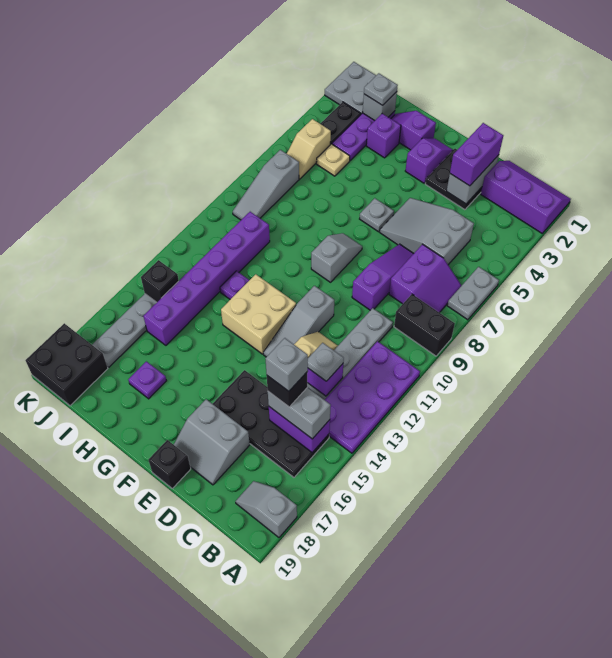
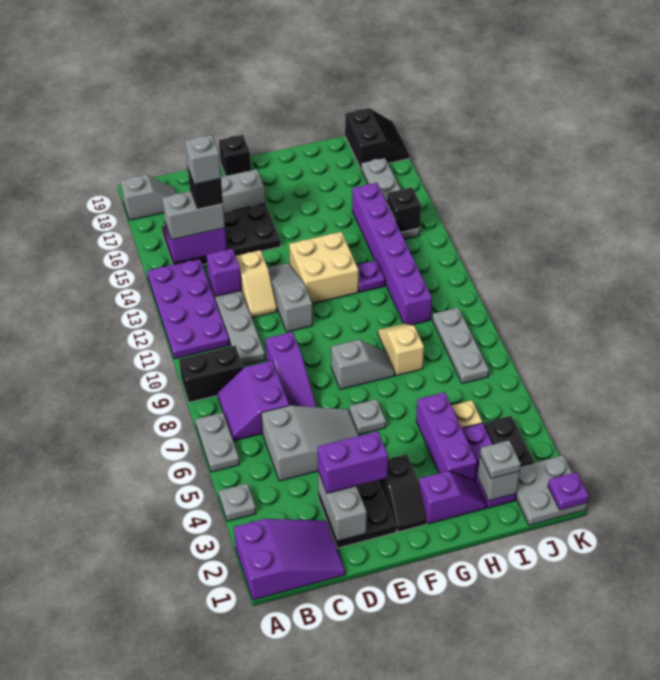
purple 2x3 slope [481,161,571,233] -> purple 2x3 slope turned to [234,519,345,600]
grey 1x1 plate [308,343,344,381] -> grey 1x1 plate moved to [219,484,256,521]
purple 1x2 brick [450,123,503,186] -> purple 1x2 brick turned to [318,431,388,493]
purple 1x2 slope [405,138,453,183] -> black 1x2 slope [378,454,427,532]
grey 1x2 slope [311,233,362,282] -> grey 1x2 slope turned to [331,340,395,389]
purple 1x1 brick [366,114,401,158] -> purple 1x3 brick [416,392,477,481]
purple 1x1 plate [128,361,167,399] -> purple 1x1 plate moved to [548,472,589,510]
tan 1x2 slope [287,119,331,179] -> tan 1x2 slope moved to [378,324,424,376]
grey 1x3 slope [233,150,299,220] -> grey 1x3 plate [432,308,489,384]
black 2x2 brick [26,323,108,406] -> black 2x2 slope [345,108,409,169]

